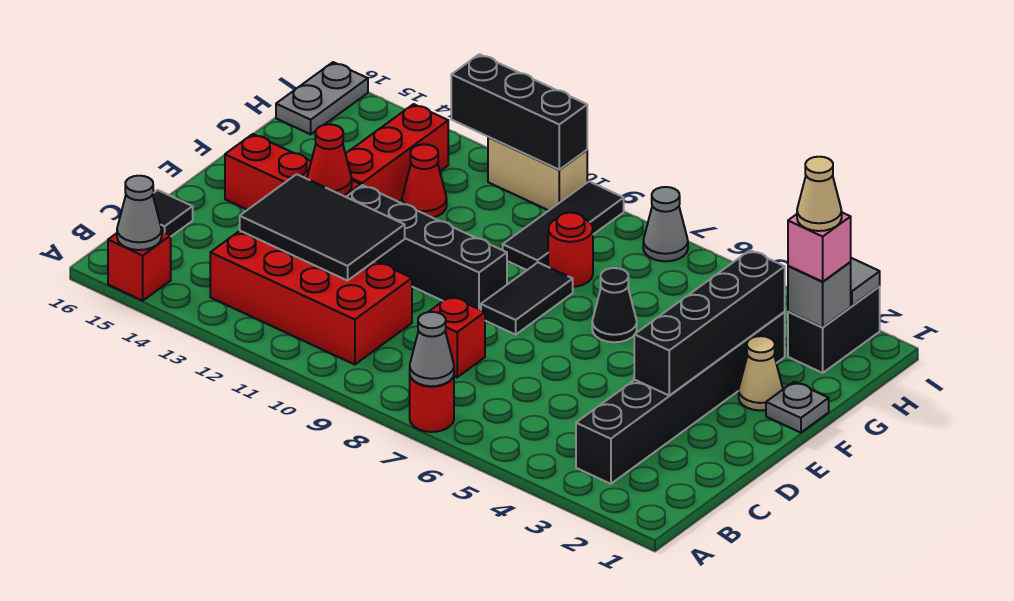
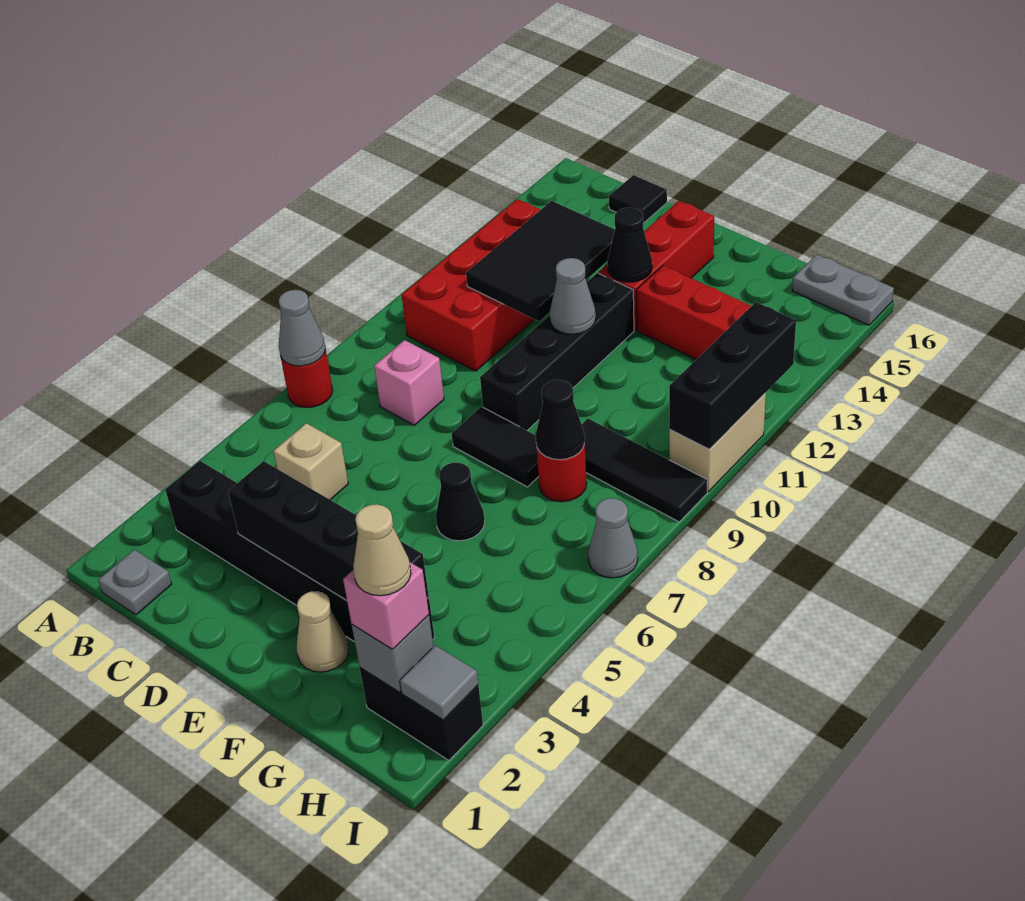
red 1x1 brick [108,232,171,301] -> none
grey 1x1 cone [117,176,162,250] -> grey 1x1 cone moved to [550,258,596,334]
none -> tan 1x1 brick [273,423,348,500]
red 1x1 brick [429,296,485,377] -> pink 1x1 brick [374,340,444,425]
red 1x1 cone [307,124,352,196] -> black 1x1 cone [607,207,652,282]
grey 1x1 plate [766,382,829,433] -> grey 1x1 plate moved to [98,550,172,615]
none -> black 1x1 cone [536,380,585,460]
red 1x1 cone [402,144,447,218] -> none

